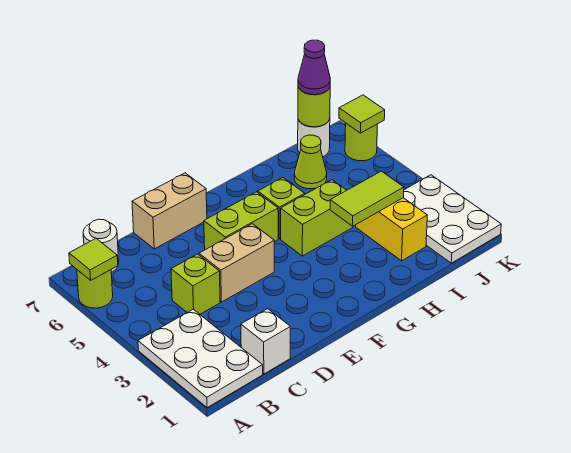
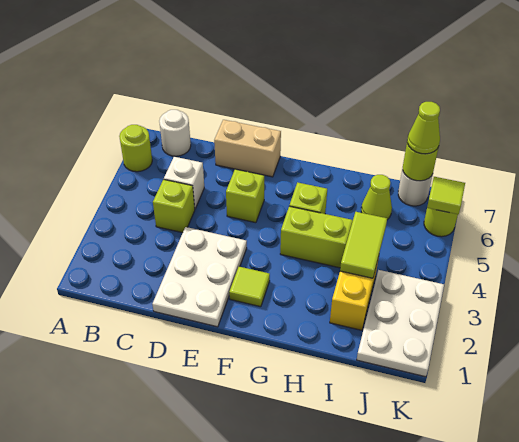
white 2x3 plate [138,309,263,408] -> white 2x3 plate moved to [152,227,247,327]
lime 1x1 tile [69,238,118,280] -> lime 1x1 tile moved to [229,267,270,307]
white 1x1 brick [241,309,290,374] -> white 1x1 brick moved to [164,157,204,209]
tan 1x2 brick [199,224,274,302] -> none
lime 1x2 brick [204,192,278,250] -> lime 1x1 brick [226,169,264,223]
lime 1x2 tile [330,171,404,226] -> lime 1x2 tile turned to [340,212,387,278]
purple 1x1 cone [298,40,330,95] -> lime 1x1 cone [407,102,440,154]

